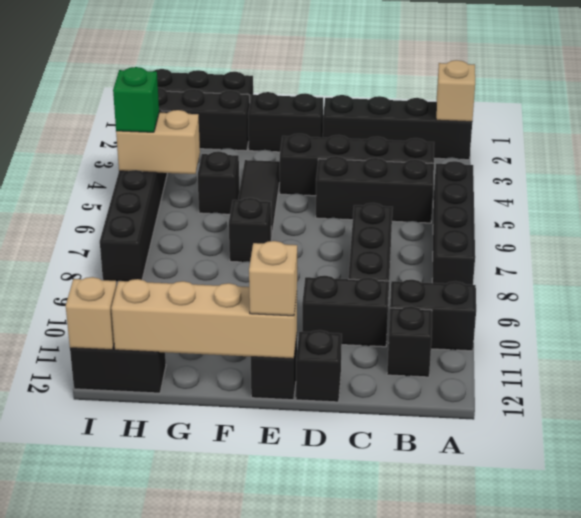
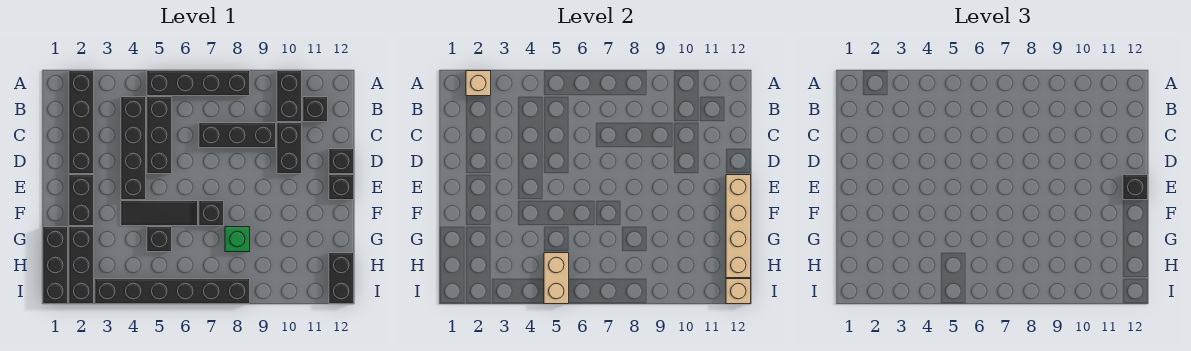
tan 1x1 brick [249,241,297,316] -> black 1x1 brick [1123,175,1148,200]
green 1x1 brick [113,67,159,132] -> green 1x1 brick moved to [225,227,250,252]

